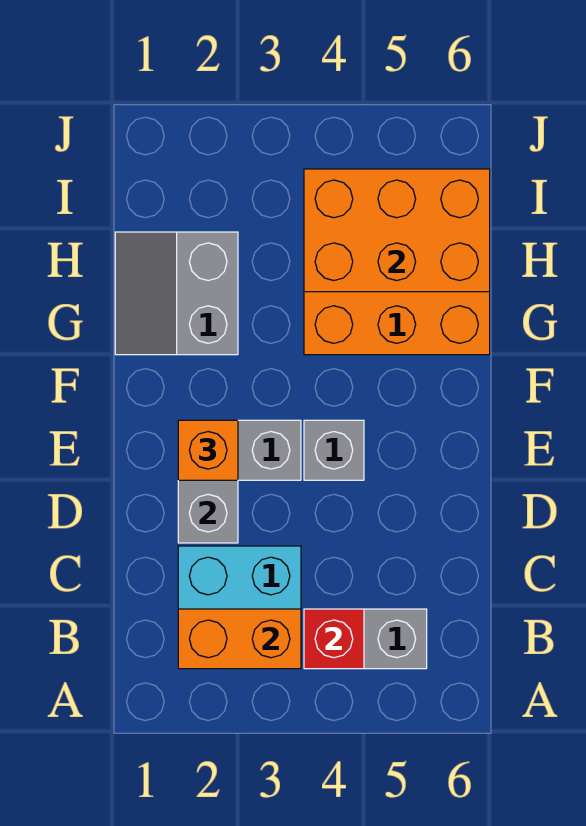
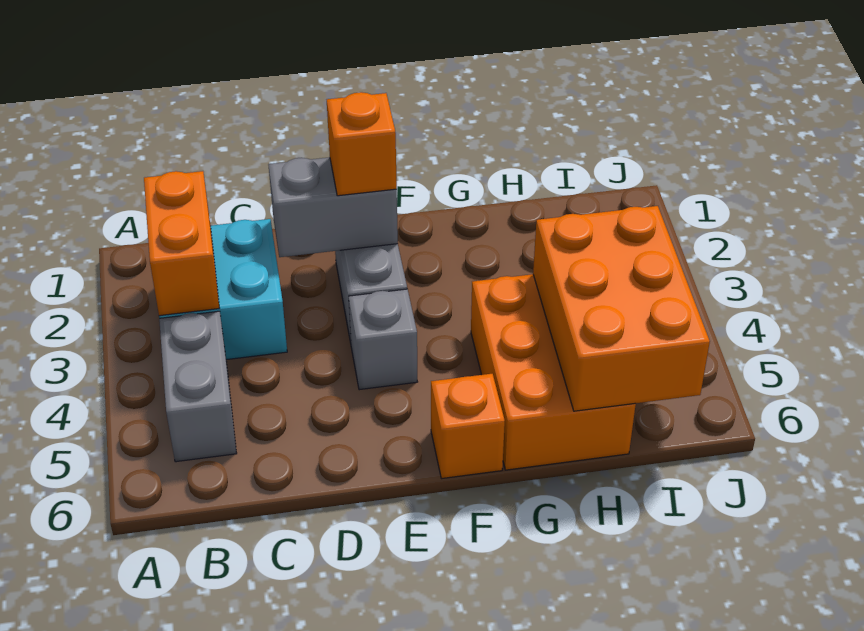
red 1x1 brick [304,609,364,669] -> none
none -> orange 1x1 brick [431,374,505,478]
grey 2x2 slope [115,232,238,355] -> none

